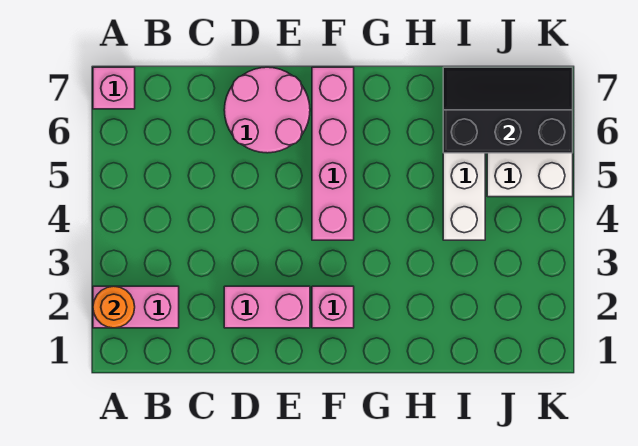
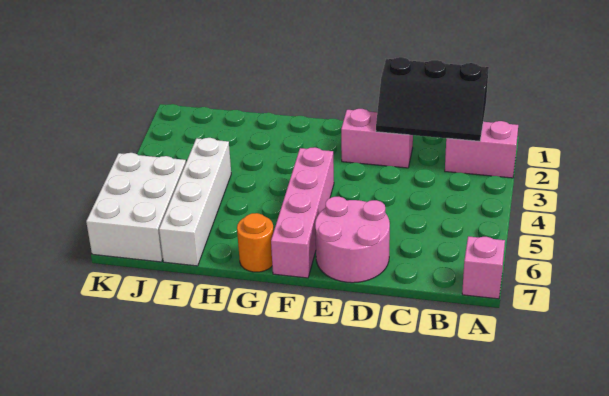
orange 1x1 round brick [93,286,135,328] -> orange 1x1 round brick moved to [237,213,274,272]
pink 1x1 brick [312,286,354,328] -> none
black 2x3 slope [443,67,573,153] -> black 2x3 slope moved to [376,57,489,141]

